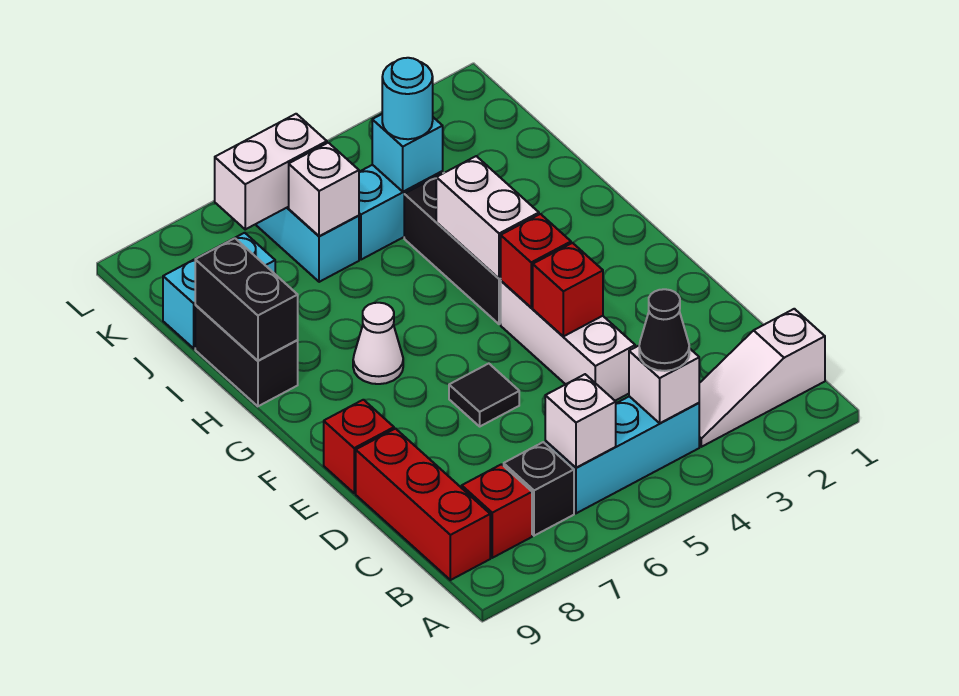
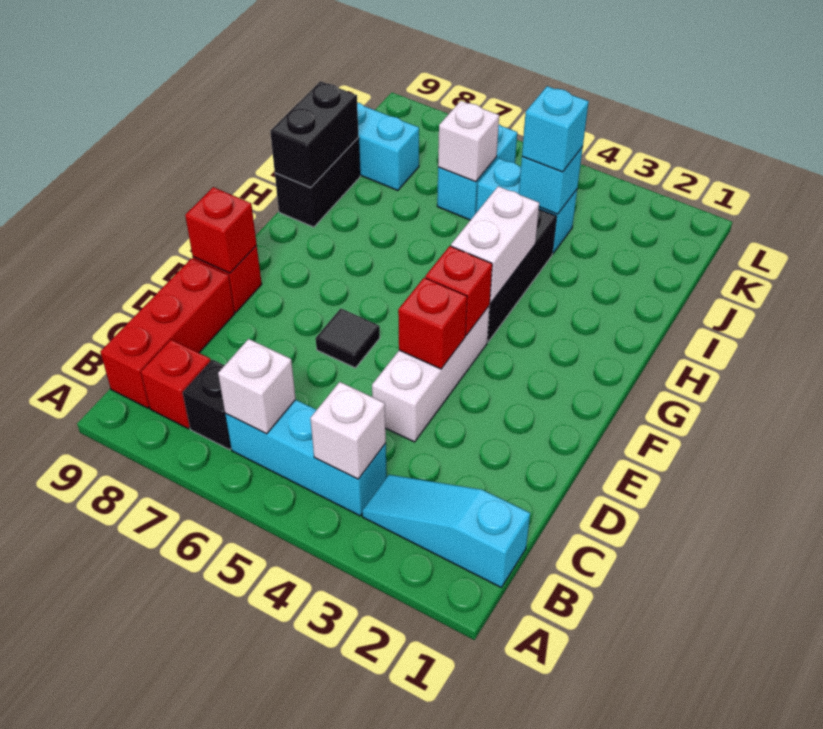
white 1x3 slope [699,309,825,447] -> cyan 1x3 slope [362,475,530,587]
black 1x1 cone [639,289,689,371] -> none
none -> red 1x1 brick [185,187,257,273]
white 1x1 cone [353,303,403,384] -> none
cyan 1x1 round brick [382,58,433,139] -> cyan 1x1 brick [522,86,589,172]
white 1x2 brick [215,114,327,229] -> none

